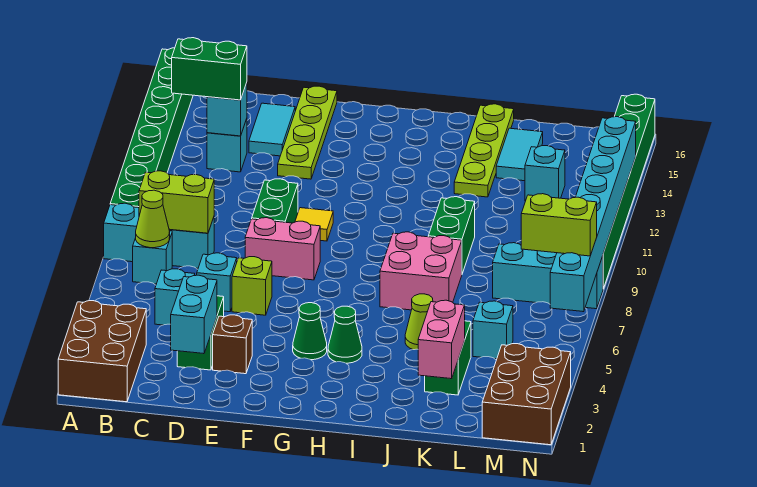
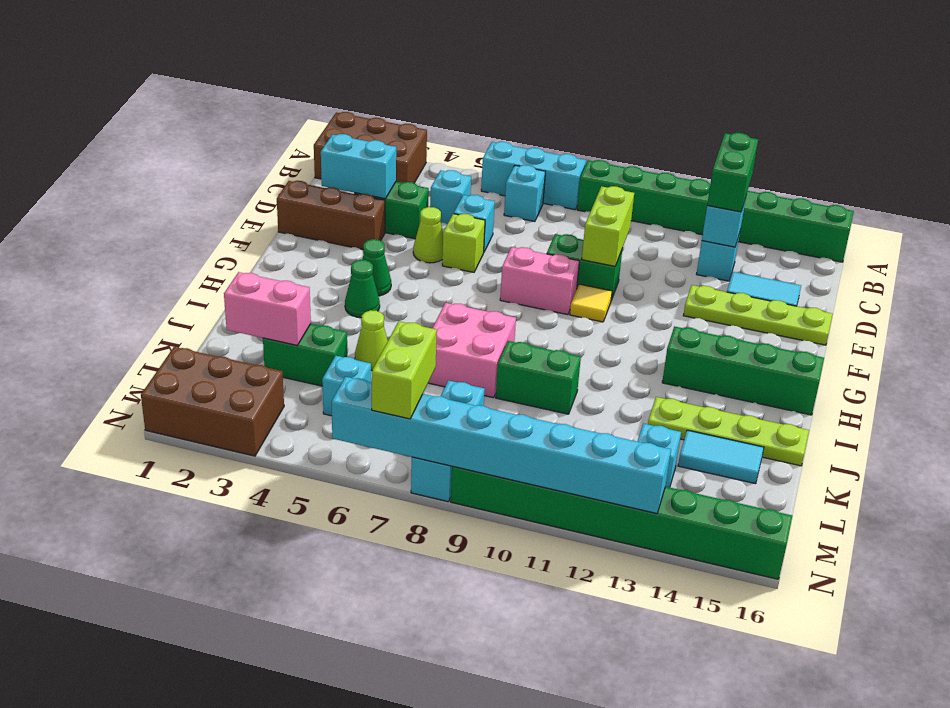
cyan 1x3 brick [104,203,214,268] -> cyan 1x3 brick turned to [481,142,586,210]
lime 1x1 cone [136,190,170,248] -> lime 1x1 cone moved to [413,207,443,263]
lime 1x2 brick [139,171,214,233] -> lime 1x2 brick moved to [582,186,634,266]
brown 1x1 brick [213,315,252,374] -> brown 1x3 brick [277,181,385,249]
pink 1x2 brick [245,218,320,280] -> pink 1x2 brick turned to [500,247,579,315]
none -> green 1x4 brick [662,327,824,415]

